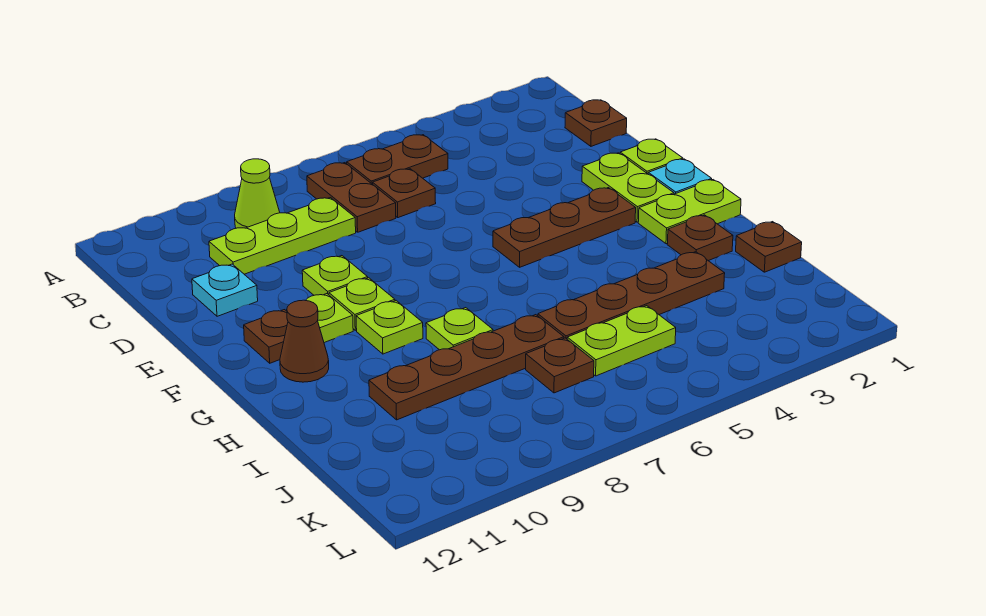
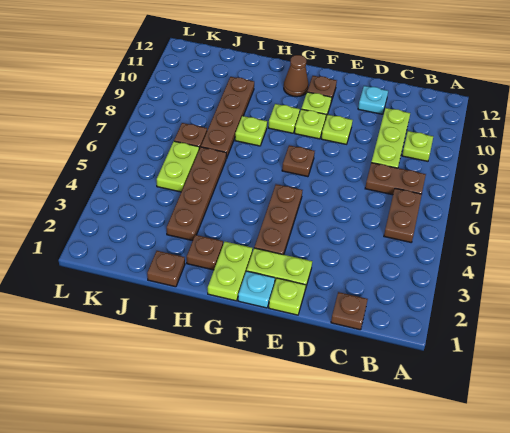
lime 1x1 cone [235,159,280,228] -> lime 1x1 plate [402,131,433,161]
brown 1x1 plate [373,169,436,218] -> brown 1x1 plate moved to [282,145,315,177]

